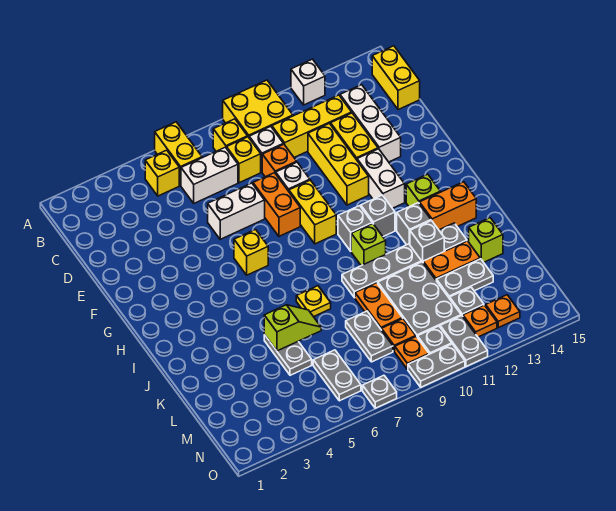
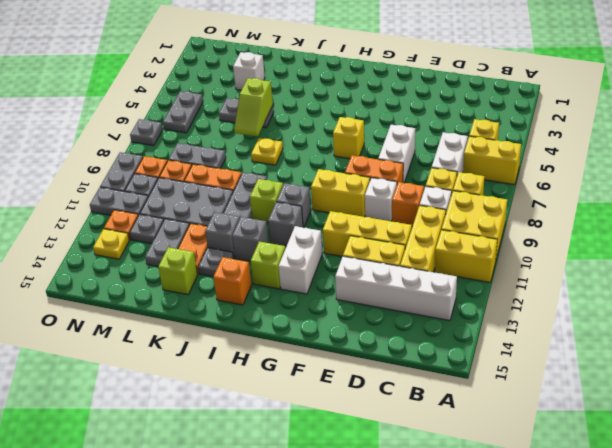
white 1x1 brick [291,59,325,105] -> white 1x1 brick moved to [233,52,265,90]
yellow 1x2 brick [372,46,420,110] -> yellow 1x2 brick moved to [435,230,497,282]
white 1x3 brick [340,85,401,162] -> white 1x4 brick [335,256,457,321]
white 1x2 brick [357,149,405,208] -> white 1x2 brick turned to [278,226,322,294]
orange 1x2 brick [419,182,476,230] -> orange 1x1 brick [213,257,252,305]
grey 1x2 plate [313,350,361,401] -> grey 1x2 plate turned to [163,91,203,133]
orange 1x1 plate [486,295,520,328] -> yellow 1x1 plate [93,229,129,259]

